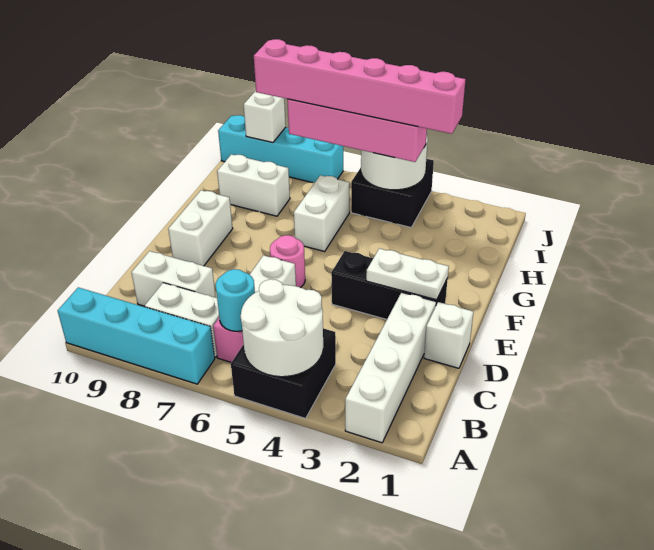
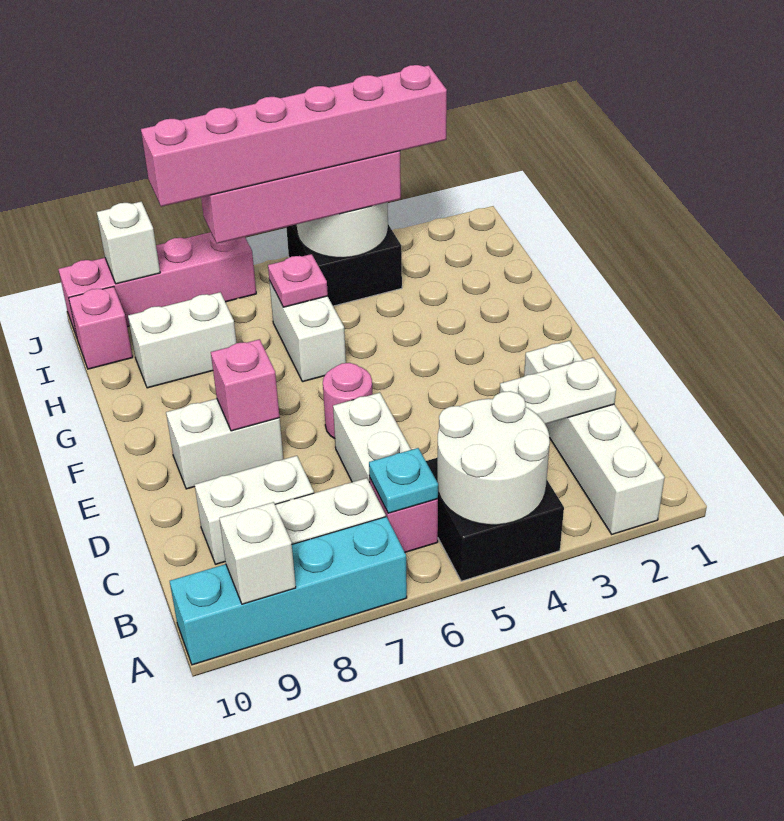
cyan 1x1 round brick [216,269,255,331] -> cyan 1x1 plate [369,448,438,513]
white 1x1 brick [424,302,473,368] -> white 1x1 brick moved to [219,502,296,604]
black 1x3 brick [331,251,448,319] -> none
white 1x2 plate [366,249,449,300] -> white 1x2 plate moved to [500,358,616,424]
none -> pink 1x1 brick [211,339,280,431]
white 1x2 brick [168,190,233,266] -> white 1x2 brick turned to [166,399,283,489]
none -> pink 1x1 plate [268,254,328,307]
none -> pink 1x1 brick [69,287,133,369]
cyan 1x4 brick [218,115,343,183] -> pink 1x4 brick [58,232,256,337]

